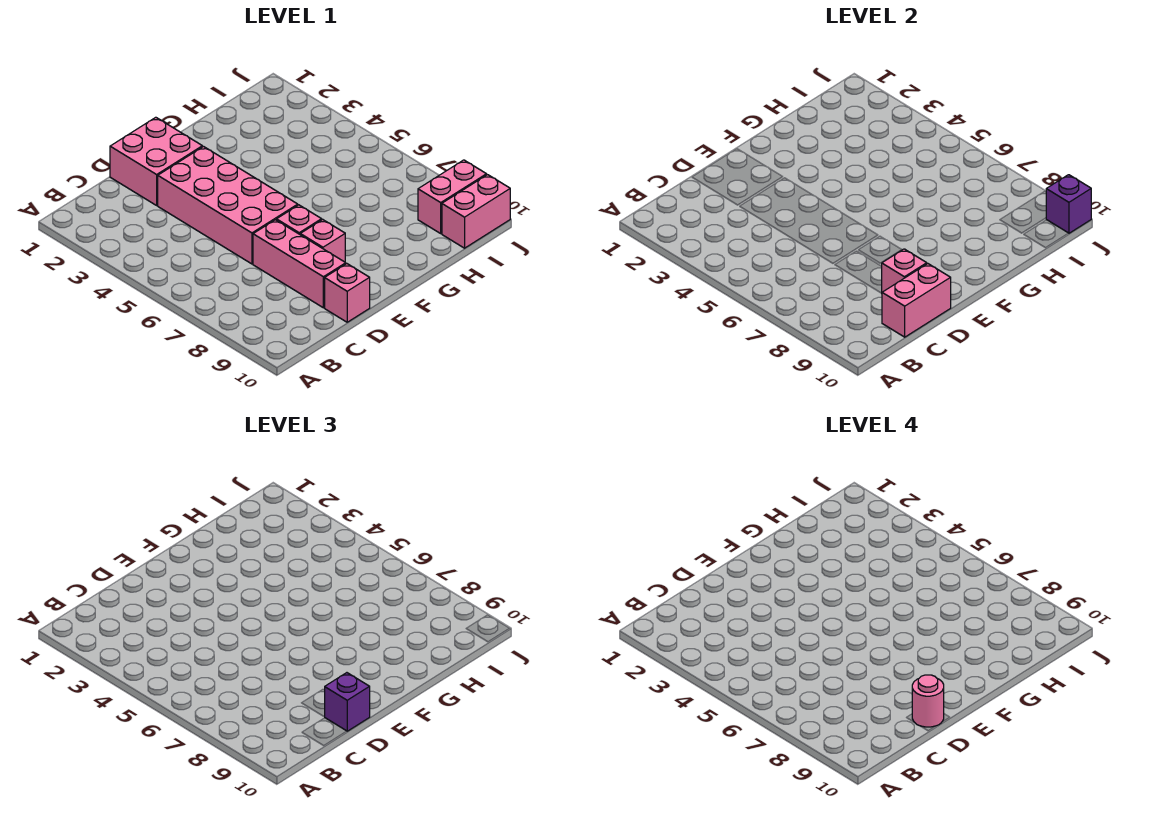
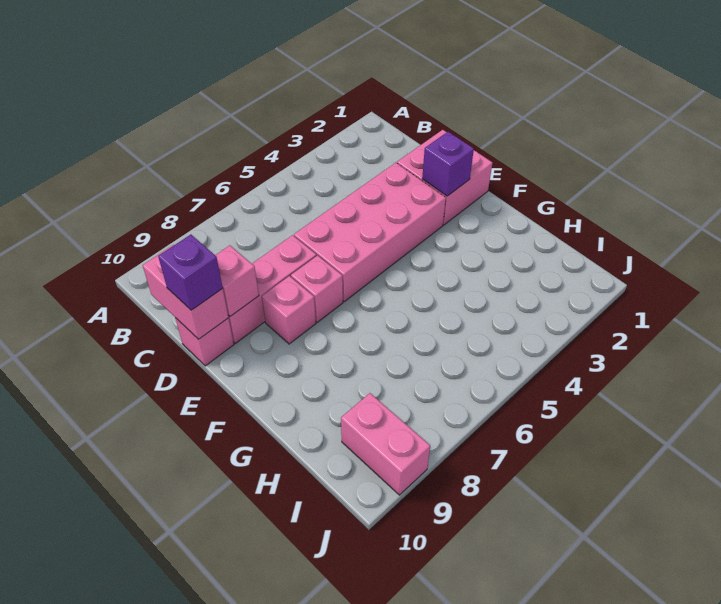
pink 1x1 round brick [912,675,944,727] -> none
pink 1x2 brick [442,175,510,248] -> none
purple 1x1 brick [1046,175,1091,233] -> purple 1x1 brick moved to [422,132,474,196]

